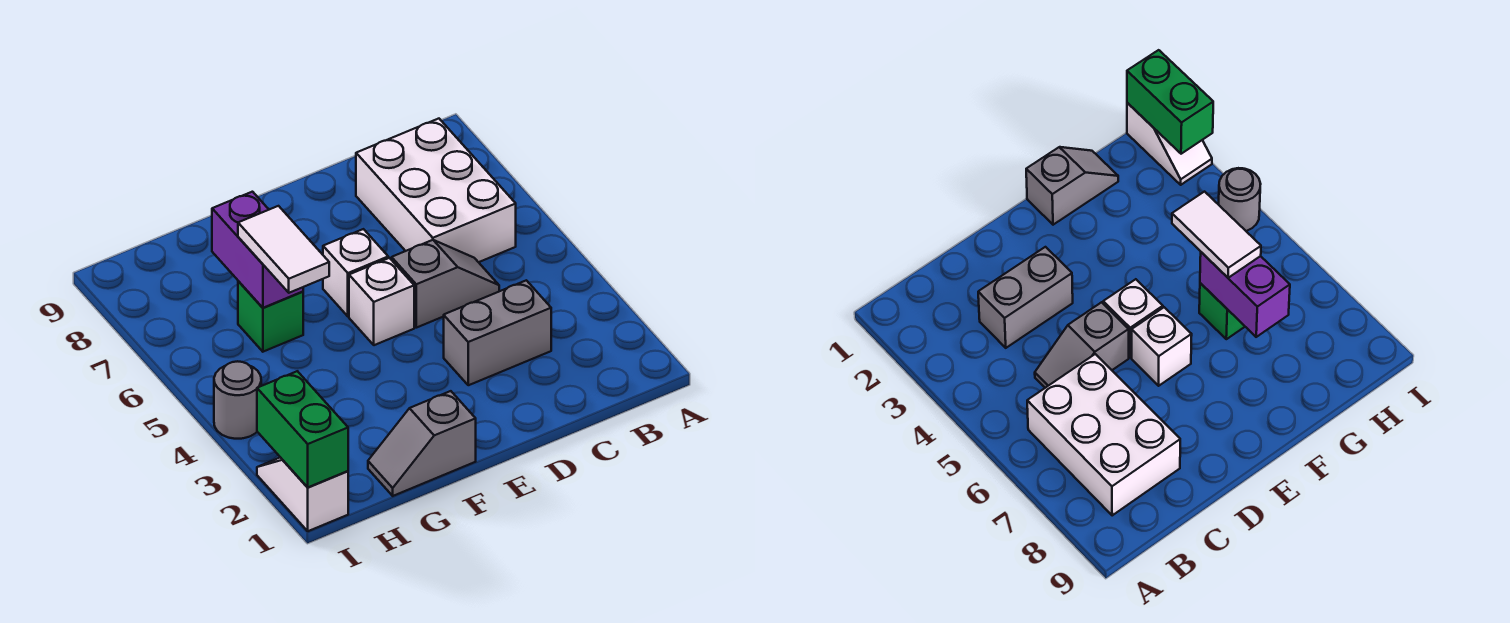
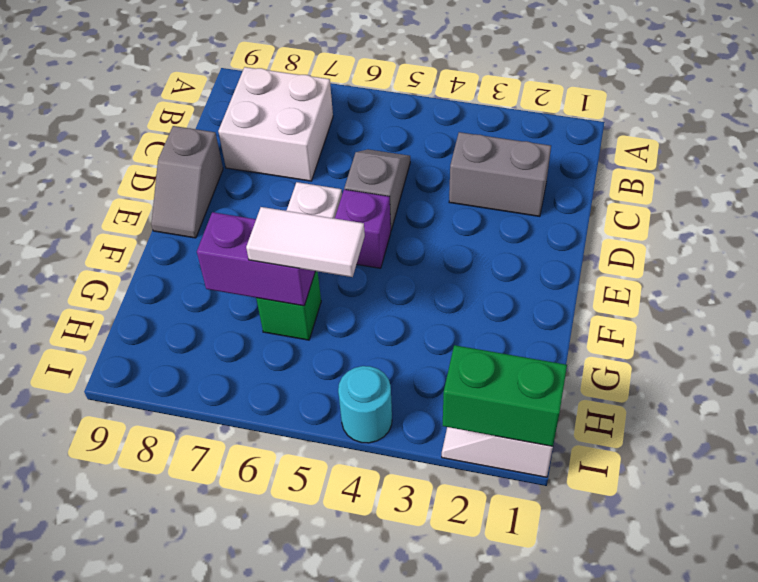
white 2x3 brick [356,119,516,262] -> white 2x2 brick [218,67,333,181]
grey 1x2 brick [444,280,551,385] -> grey 1x2 brick turned to [449,132,551,216]
white 1x1 brick [349,258,414,345] -> purple 1x1 brick [335,189,391,268]
grey 1x2 slope [368,391,476,496] -> grey 1x2 slope moved to [151,126,223,238]
grey 1x1 round brick [214,361,261,439] -> cyan 1x1 round brick [338,366,392,443]

